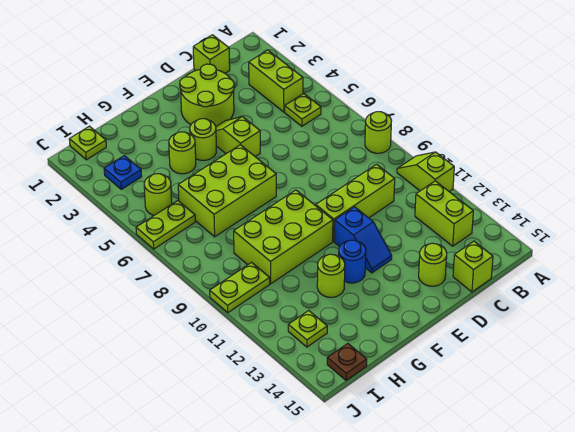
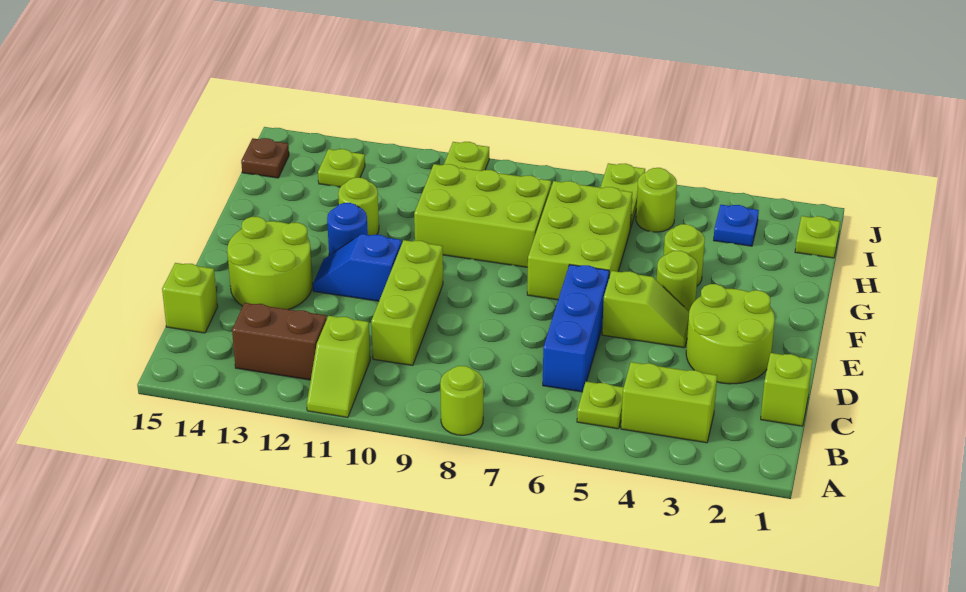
lime 1x2 slope [397,152,454,192] -> lime 1x2 slope turned to [307,316,370,417]
lime 1x2 brick [415,181,473,246] -> brown 1x2 brick [232,303,327,380]
none -> blue 1x3 brick [543,265,609,392]
lime 1x1 round brick [419,243,447,286] -> lime 2x2 round brick [227,217,313,310]
lime 2x3 brick [234,190,333,284] -> lime 2x3 brick turned to [414,164,551,267]

